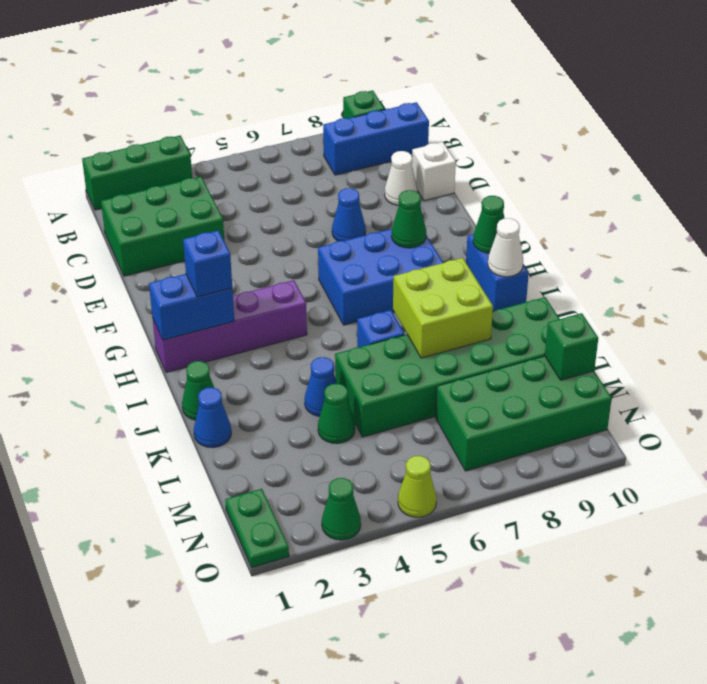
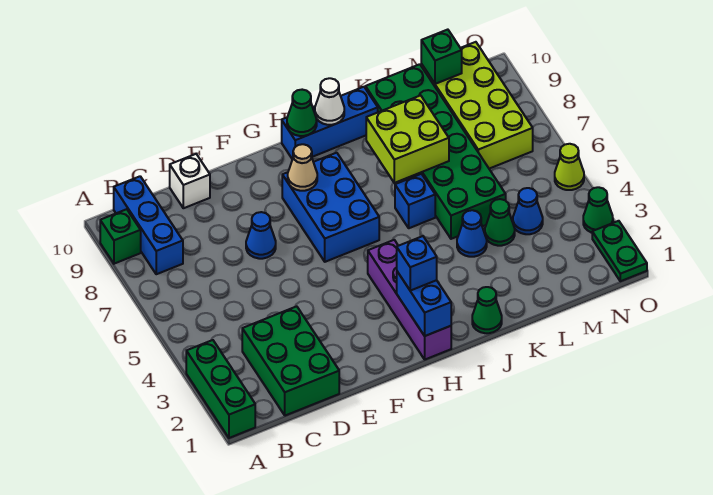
white 1x1 cone [385,151,418,206] -> none
green 1x1 cone [391,190,426,248] -> tan 1x1 cone [288,144,317,191]
blue 1x2 brick [466,234,529,311] -> blue 1x3 brick [282,87,378,159]
blue 1x1 cone [194,387,231,448] -> blue 1x1 cone moved to [513,188,543,234]
green 2x4 brick [435,356,612,471] -> lime 2x4 brick [421,42,533,169]
green 1x2 plate [225,489,289,567] -> green 1x2 plate turned to [592,221,647,281]

